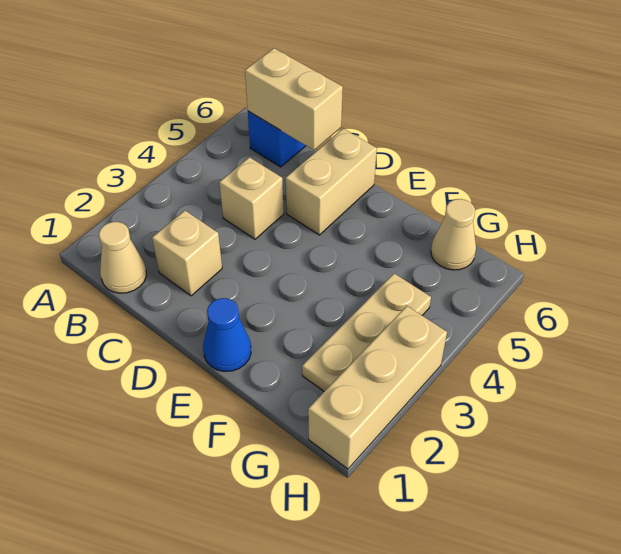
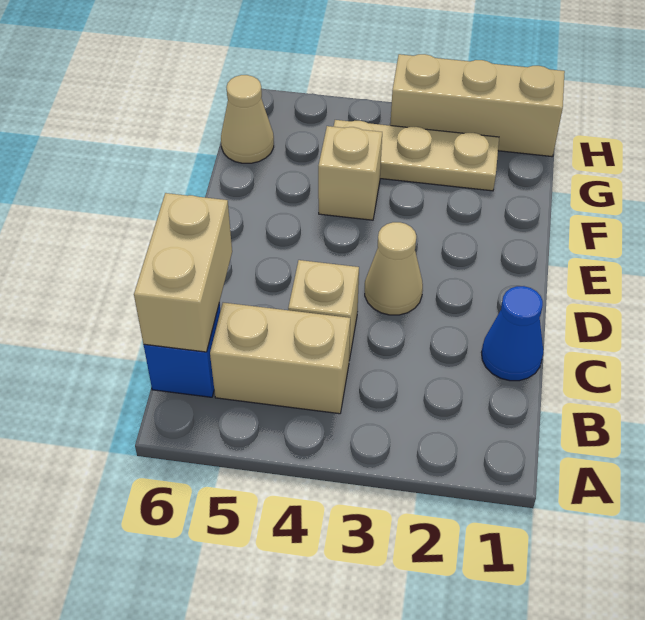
tan 1x1 cone [99,222,146,293] -> tan 1x1 cone moved to [365,222,423,315]
tan 1x1 brick [152,211,222,296] -> tan 1x1 brick moved to [318,126,382,220]
tan 1x2 brick [286,129,377,235] -> tan 1x2 brick moved to [210,303,350,414]
blue 1x1 cone [203,298,251,371] -> blue 1x1 cone moved to [482,286,544,381]

